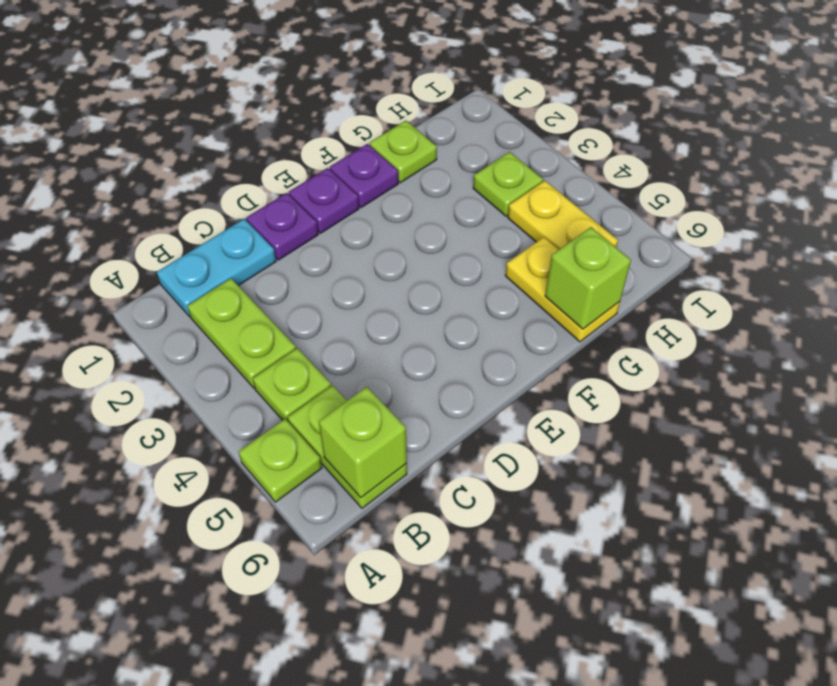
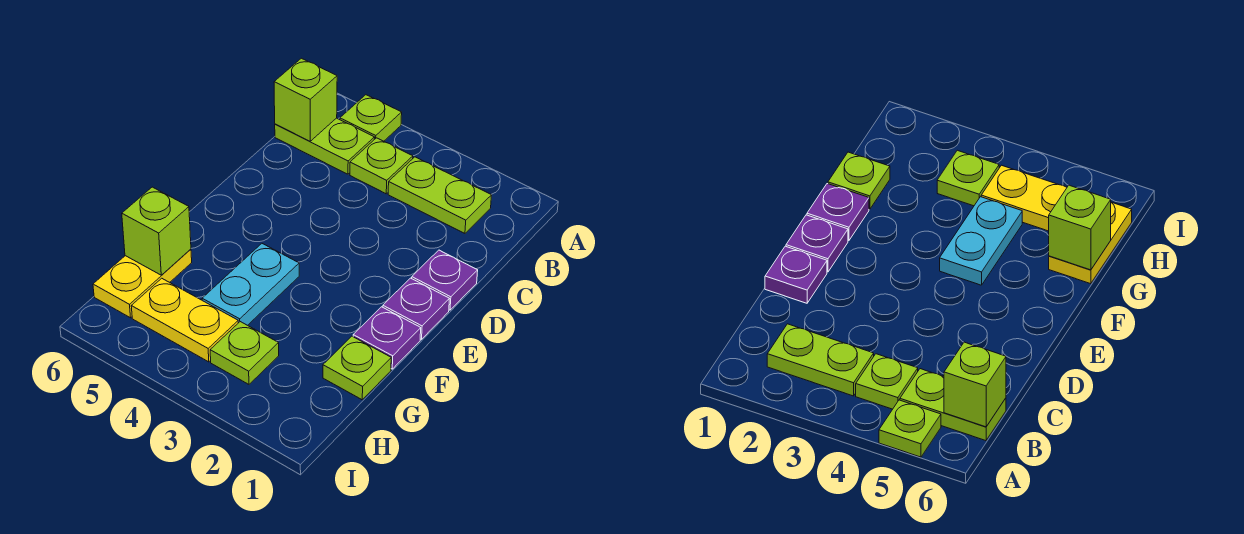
cyan 1x2 plate [157,219,276,316] -> cyan 1x2 plate moved to [202,244,299,325]
yellow 1x2 plate [505,237,620,342] -> yellow 1x2 plate turned to [93,249,192,318]

